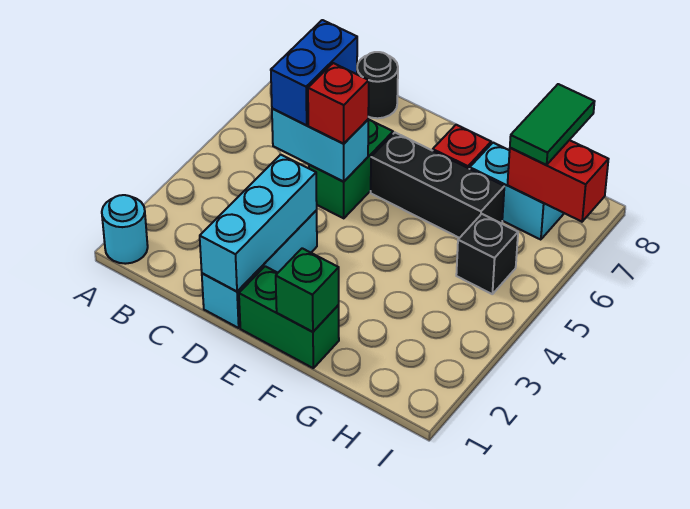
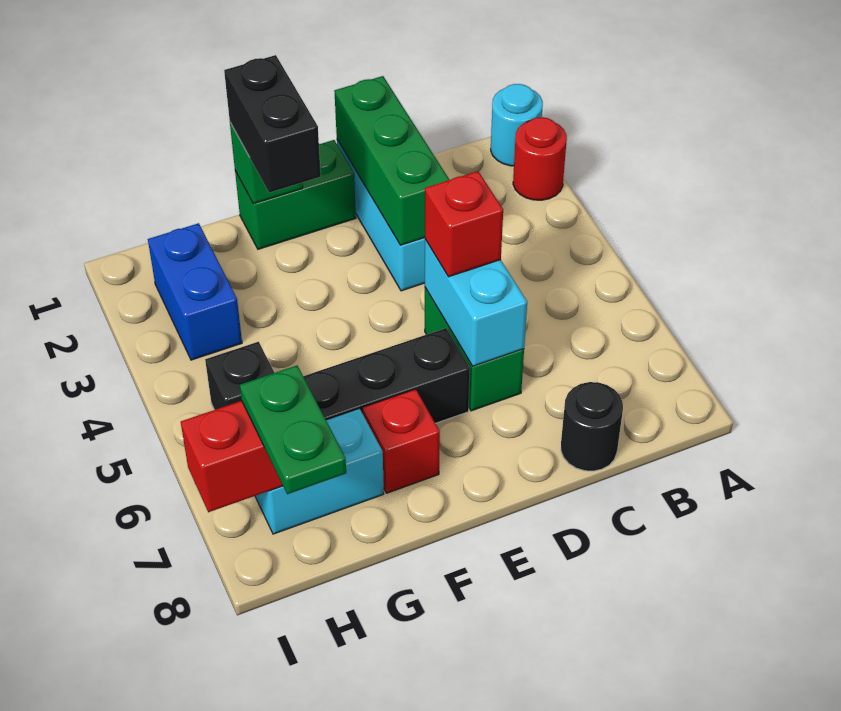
none -> red 1x1 round brick [513,117,567,200]
cyan 1x2 brick [272,108,368,181] -> cyan 1x2 brick turned to [425,239,527,366]
blue 1x2 brick [271,20,357,125] -> blue 1x2 brick moved to [148,223,242,360]
cyan 1x3 brick [200,155,317,292] -> green 1x3 brick [334,76,449,245]
none -> black 1x2 brick [224,55,321,193]
green 1x2 tile [510,84,595,165] -> green 1x2 plate [240,366,346,494]

